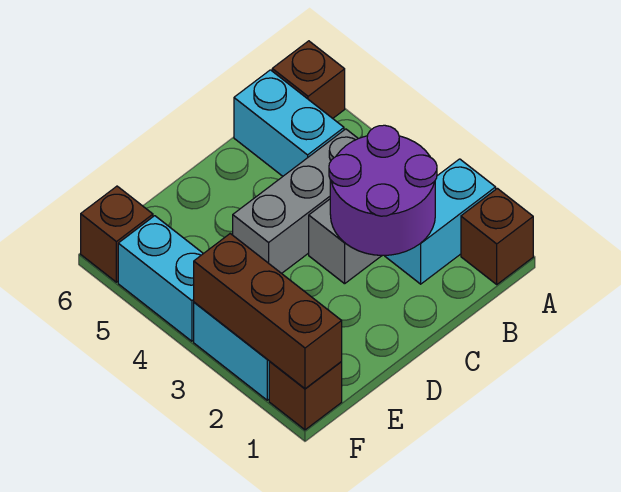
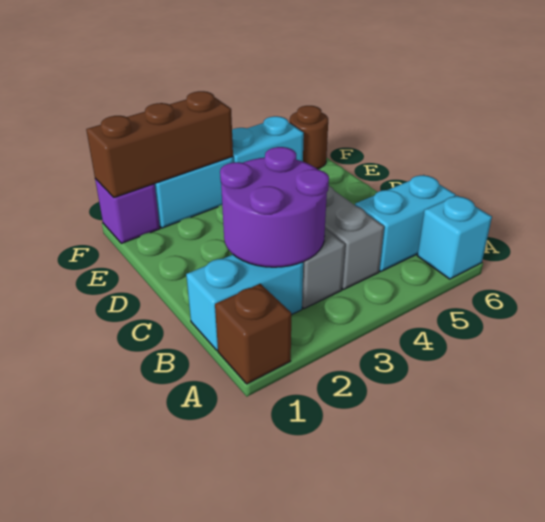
cyan 1x2 brick [385,159,496,284] -> cyan 1x2 brick turned to [186,255,303,350]
brown 1x1 brick [272,41,345,118] -> cyan 1x1 brick [417,196,492,279]
brown 1x1 brick [269,361,342,430] -> purple 1x1 brick [95,179,160,243]
brown 1x1 brick [81,186,153,282] -> brown 1x1 round brick [290,106,328,169]

